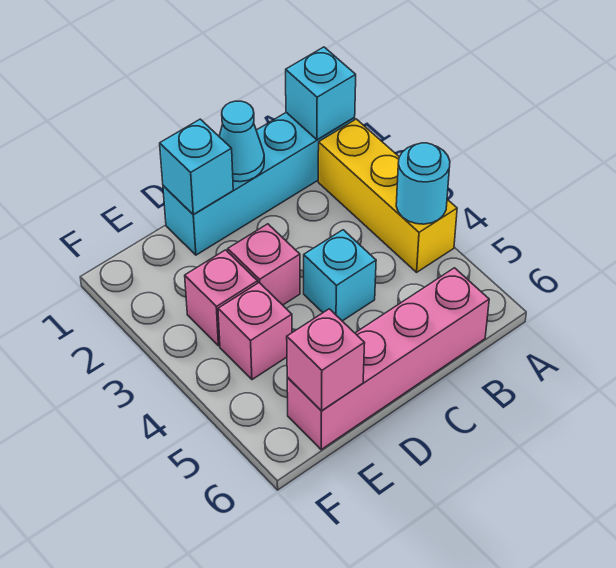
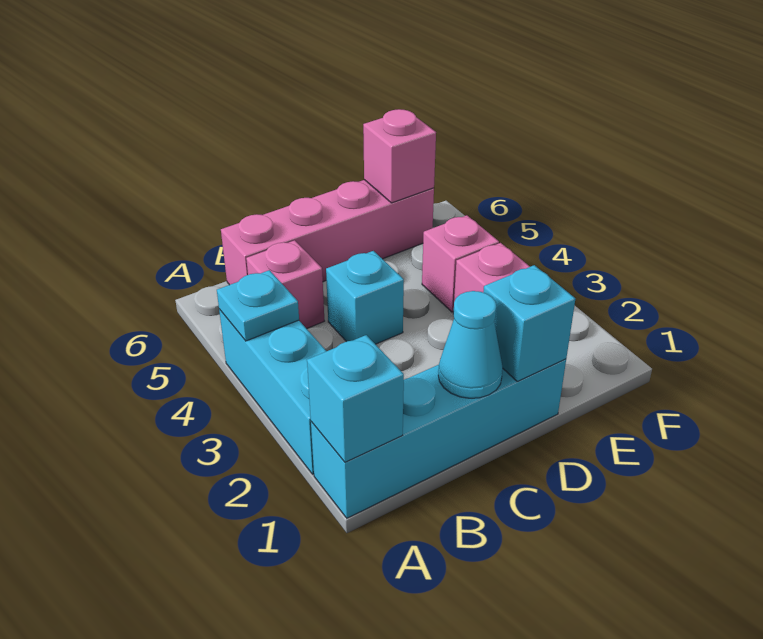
yellow 1x3 brick [318,119,457,272] -> cyan 1x3 brick [219,309,326,474]
cyan 1x1 round brick [396,143,450,224] -> cyan 1x1 plate [217,270,299,341]
pink 1x1 brick [228,224,300,305] -> pink 1x1 brick moved to [246,240,324,329]

